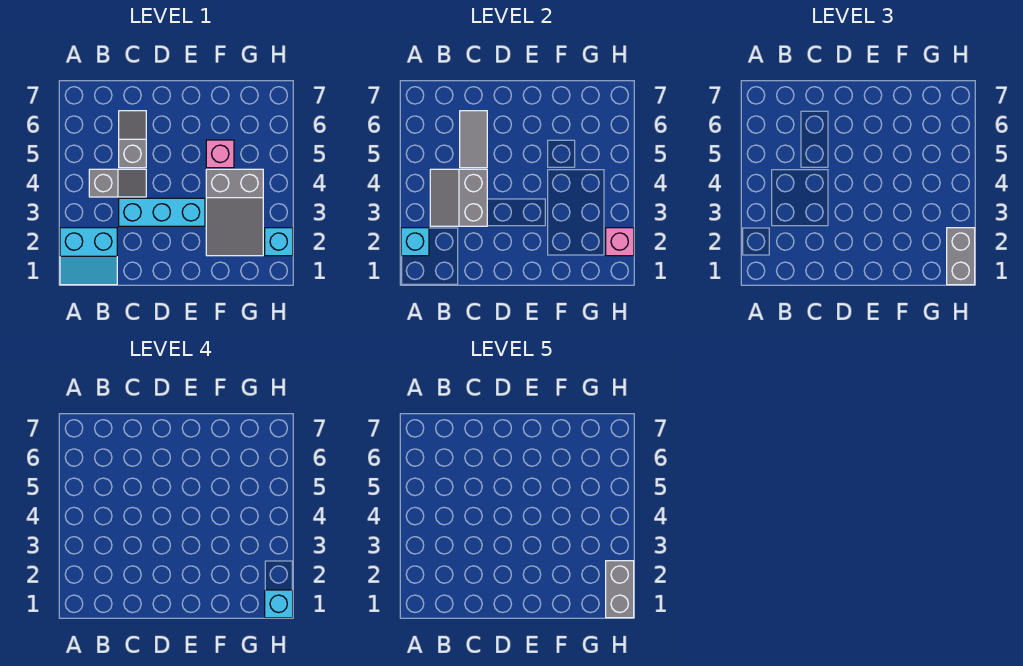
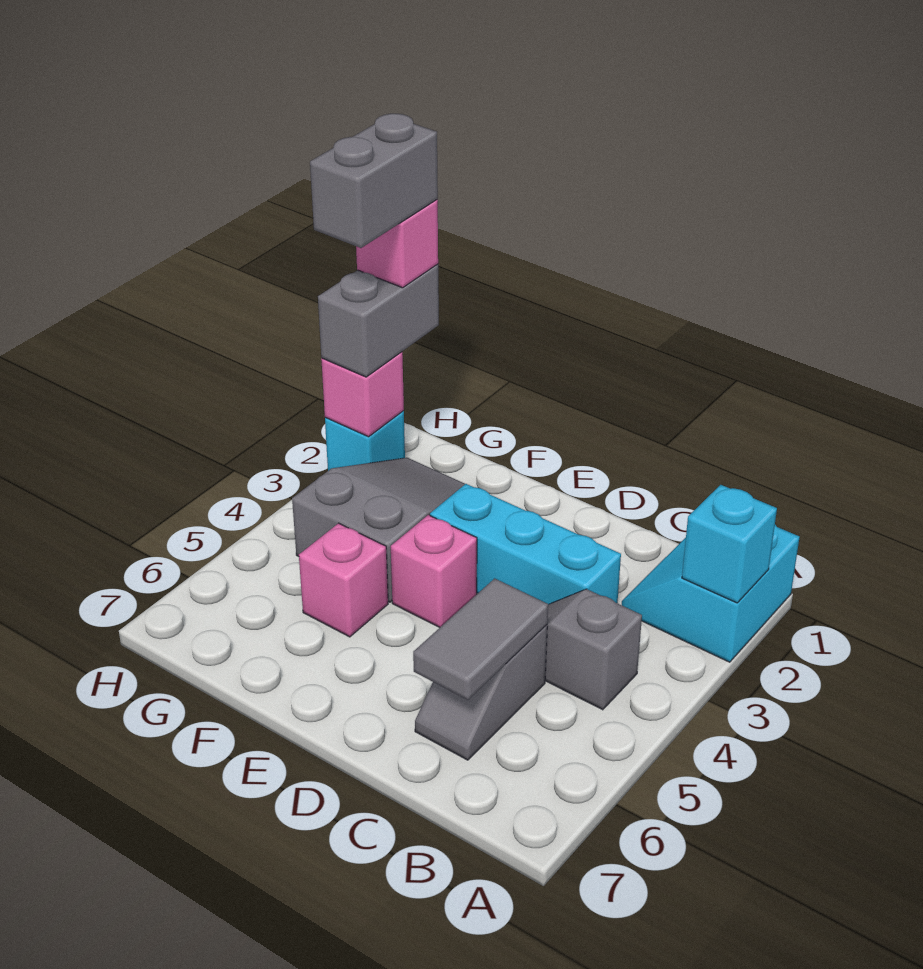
cyan 2x2 slope [60,228,117,285] -> cyan 2x2 slope turned to [622,525,800,662]
grey 2x2 slope [430,169,487,226] -> none
none -> pink 1x1 brick [391,515,477,627]
cyan 1x1 brick [265,590,293,618] -> pink 1x1 brick [356,200,438,288]

